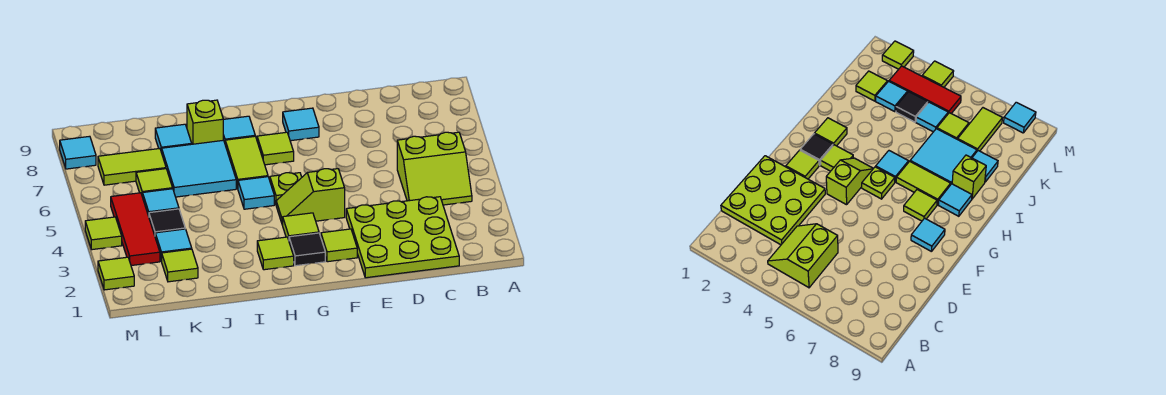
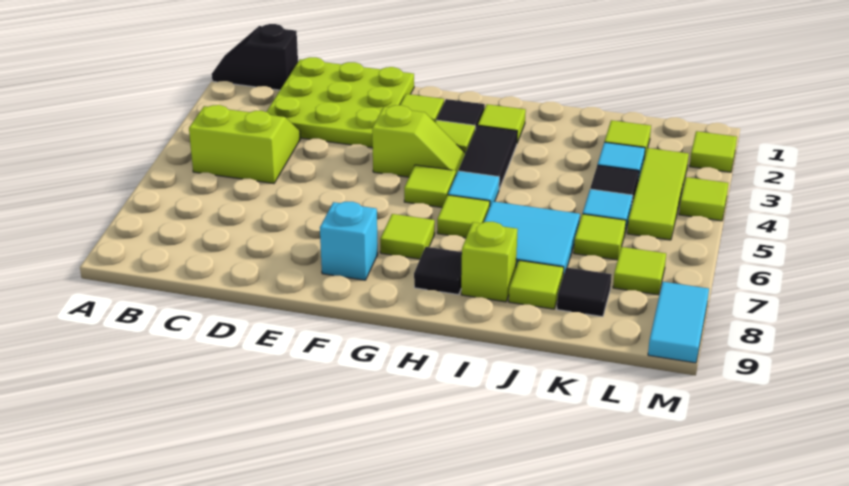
none -> black 1x2 slope [212,24,298,90]
cyan 1x1 tile [283,108,319,141] -> cyan 1x1 brick [320,202,378,280]
lime 1x1 plate [270,173,302,204] -> lime 1x1 tile [404,165,456,207]
none -> black 1x2 tile [458,126,517,189]
lime 1x2 tile [225,136,268,188] -> lime 1x1 tile [437,195,490,238]
cyan 1x1 tile [223,116,255,143] -> black 1x1 tile [414,247,462,295]
cyan 1x1 tile [155,124,192,153] -> lime 1x1 tile [509,261,564,309]
lime 1x2 tile [98,149,166,185] -> lime 1x1 tile [613,247,666,295]
none -> black 1x1 tile [557,267,612,317]
red 1x3 tile [111,193,160,266] -> lime 1x3 tile [627,148,689,240]
cyan 1x1 tile [60,136,96,169] -> cyan 1x2 tile [648,282,709,363]

